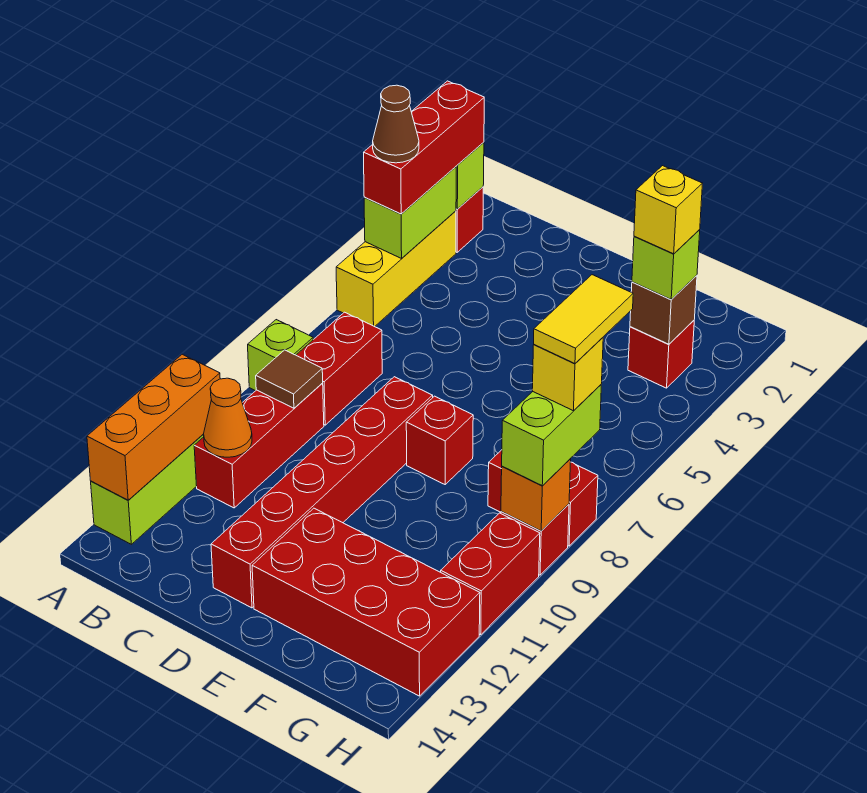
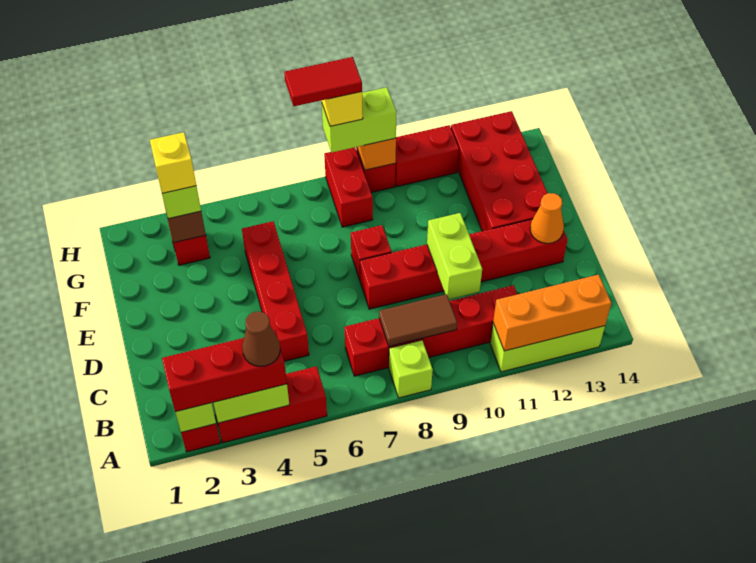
yellow 1x3 brick [336,211,456,327] -> red 1x3 brick [213,366,327,443]
brown 1x1 tile [256,350,323,408] -> brown 1x2 tile [379,294,457,346]
orange 1x1 cone [204,378,252,457] -> orange 1x1 cone moved to [530,193,564,243]
none -> red 1x4 brick [242,221,309,361]
none -> lime 1x2 brick [427,213,482,299]
yellow 1x2 tile [534,275,633,363] -> red 1x2 tile [284,57,362,106]

